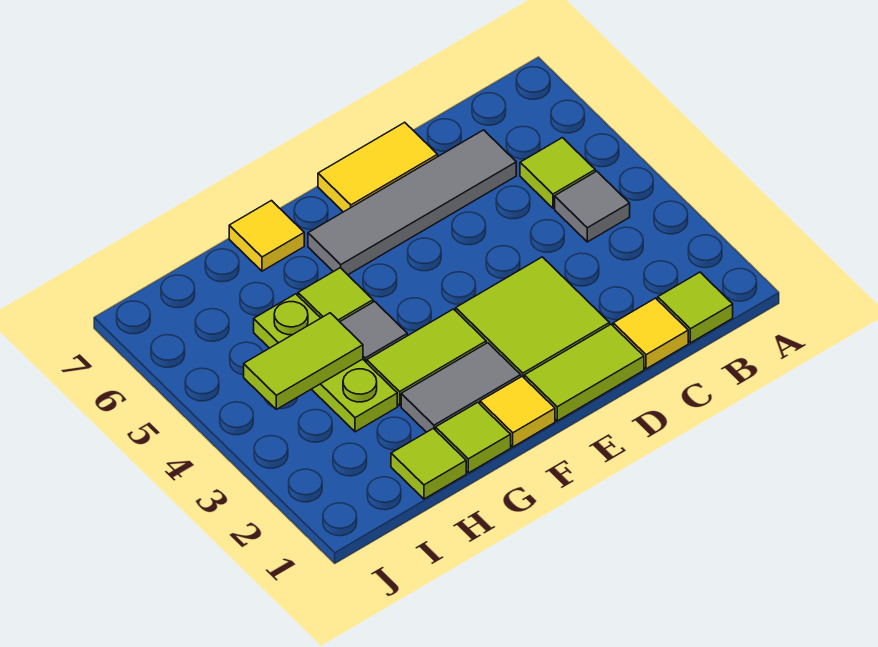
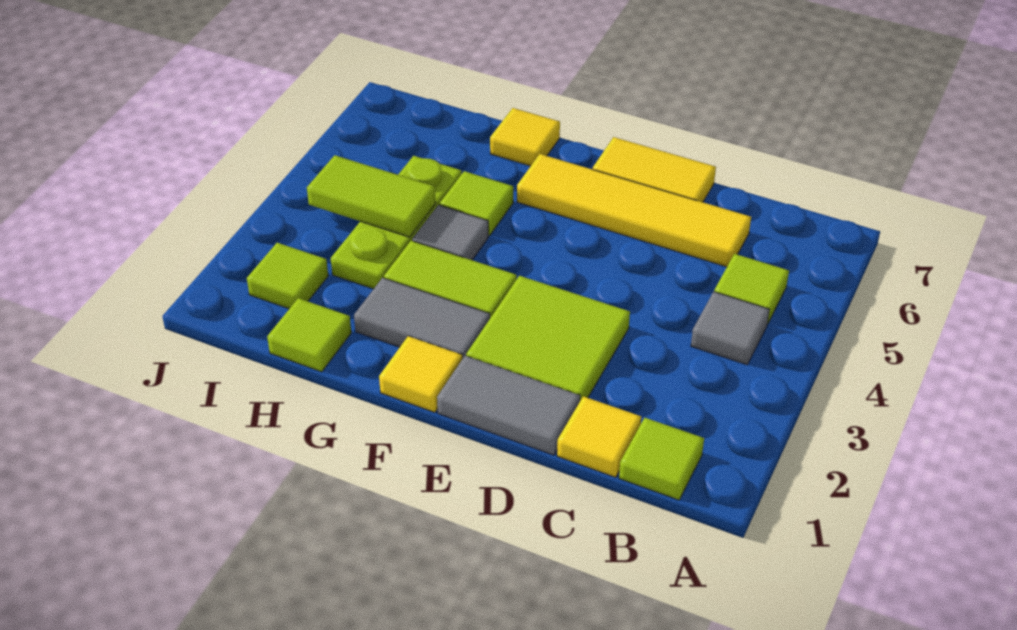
grey 1x4 tile [308,130,516,275] -> yellow 1x4 tile [517,154,751,267]
lime 1x2 tile [524,324,644,421] -> grey 1x2 tile [437,356,580,455]
lime 1x1 tile [436,402,511,473] -> lime 1x1 tile moved to [247,243,328,309]

